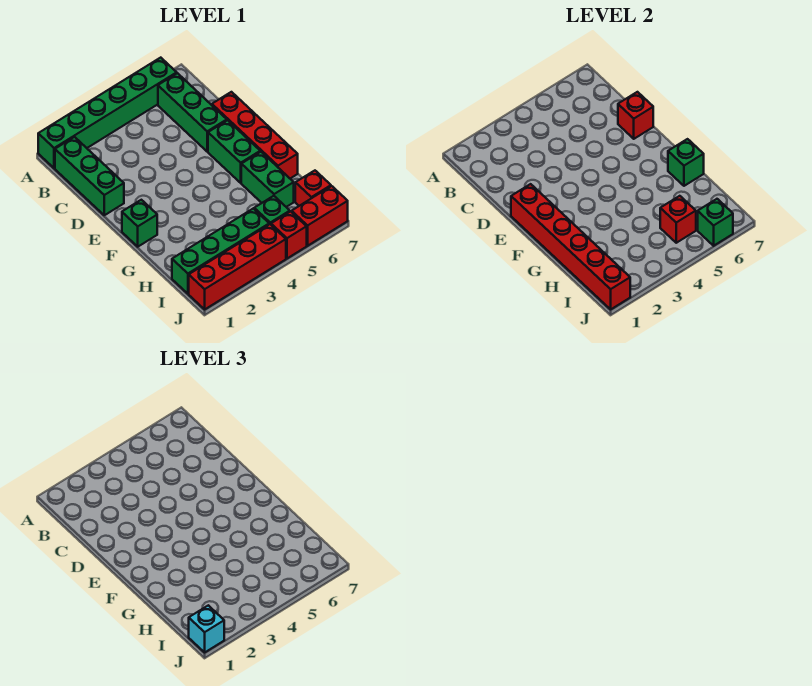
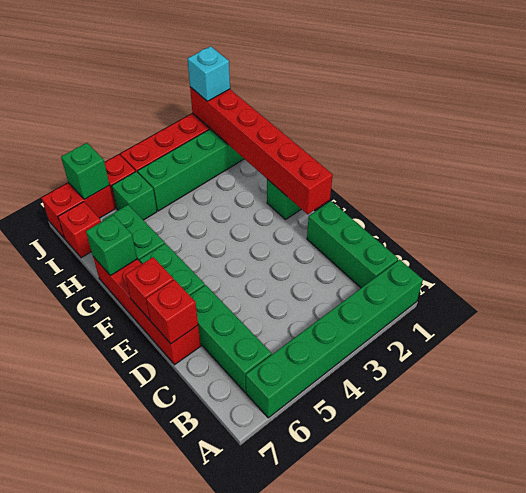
red 1x1 brick [660,196,696,243] -> red 1x1 brick moved to [125,257,174,320]

